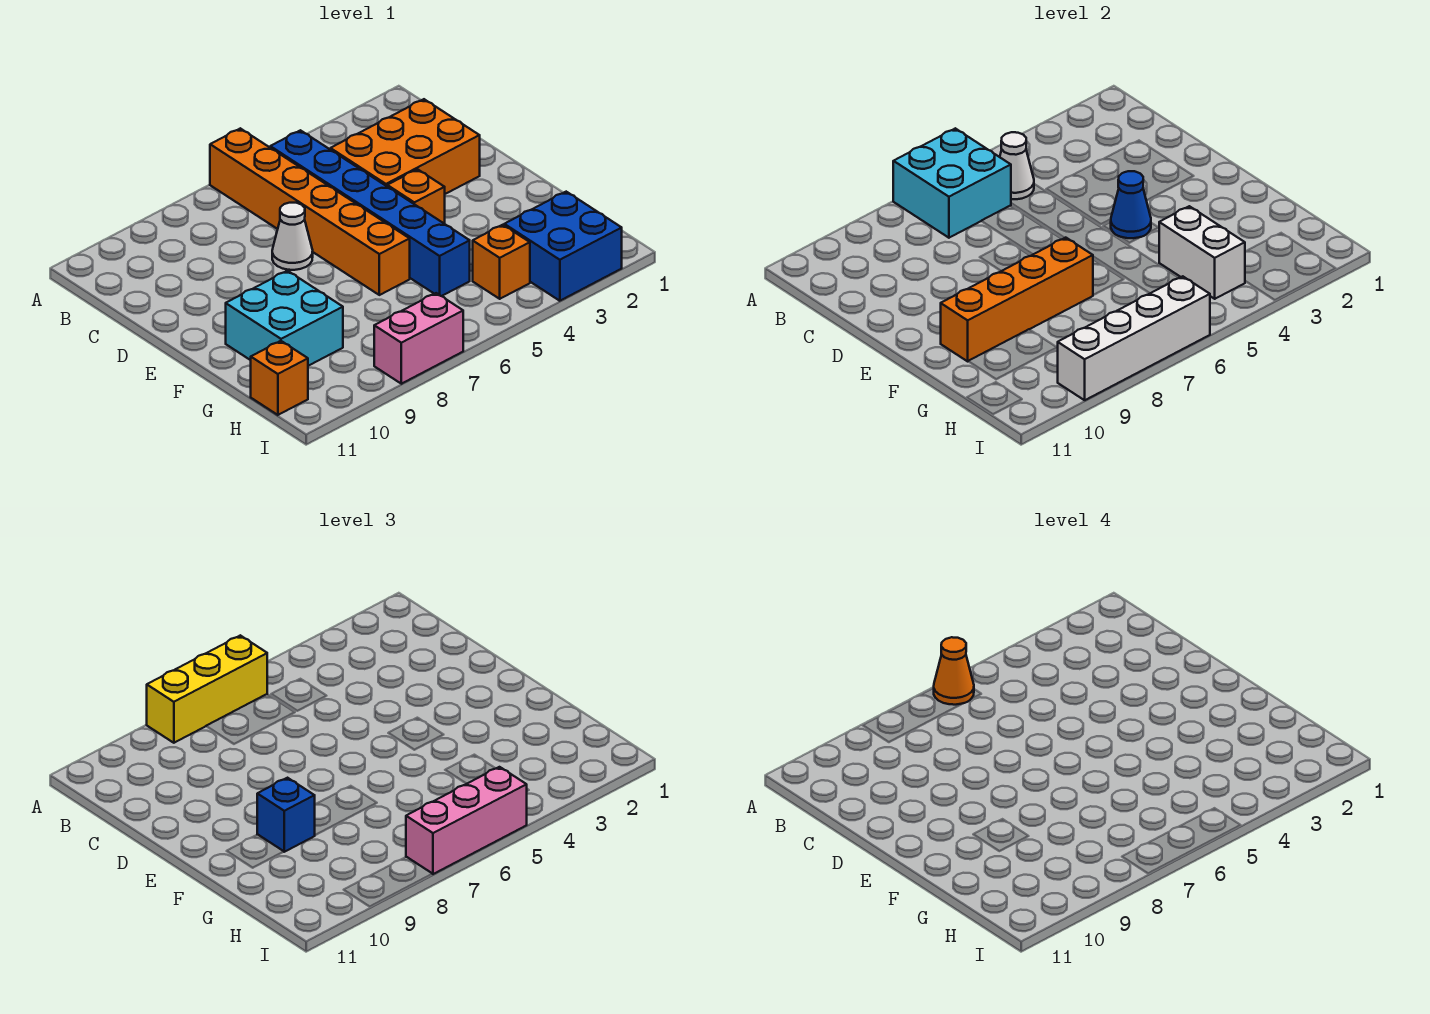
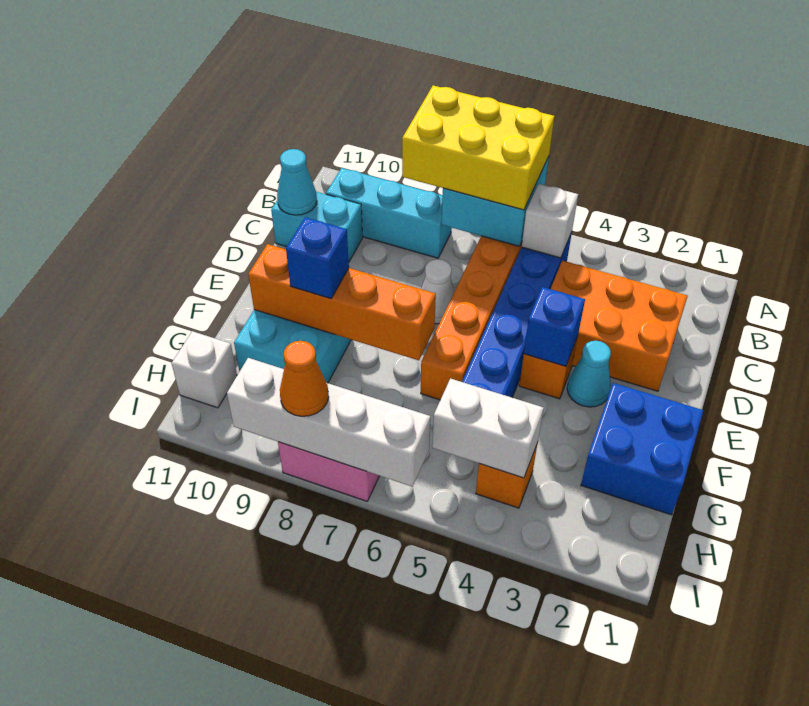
yellow 1x3 brick [147,635,267,743] -> yellow 2x3 brick [402,85,554,210]
orange 1x1 cone [934,637,974,705] -> orange 1x1 cone moved to [280,341,329,416]
white 1x1 cone [1000,132,1034,199] -> white 1x1 brick [522,184,578,258]
none -> cyan 1x3 brick [326,168,452,258]
none -> cyan 1x2 brick [271,192,363,261]
none -> cyan 1x1 cone [277,149,317,215]
none -> cyan 1x1 cone [567,341,611,407]
blue 1x1 cone [1111,171,1151,238] -> blue 1x1 brick [524,287,585,366]
white 1x2 brick [1159,206,1245,299] -> white 1x2 brick turned to [432,378,544,478]
blue 2x2 brick [504,192,622,301] -> blue 2x2 brick moved to [581,383,704,515]
orange 1x1 brick [251,341,308,415] -> white 1x1 brick [172,331,237,408]
pink 1x3 brick [406,767,527,874] -> none

